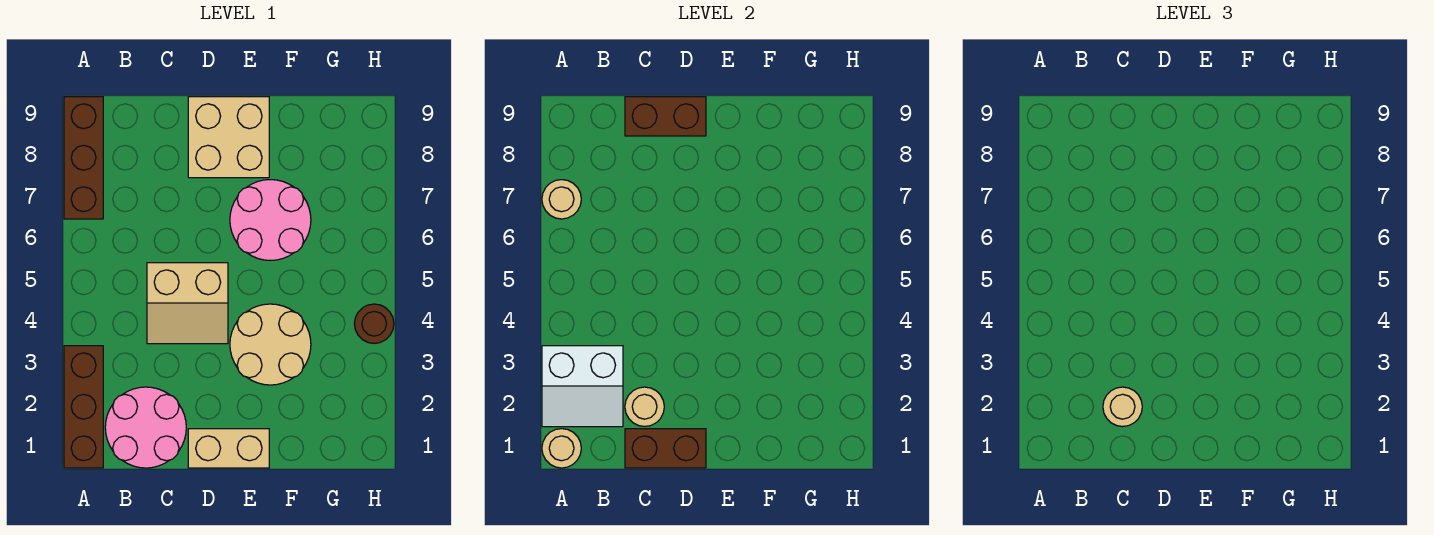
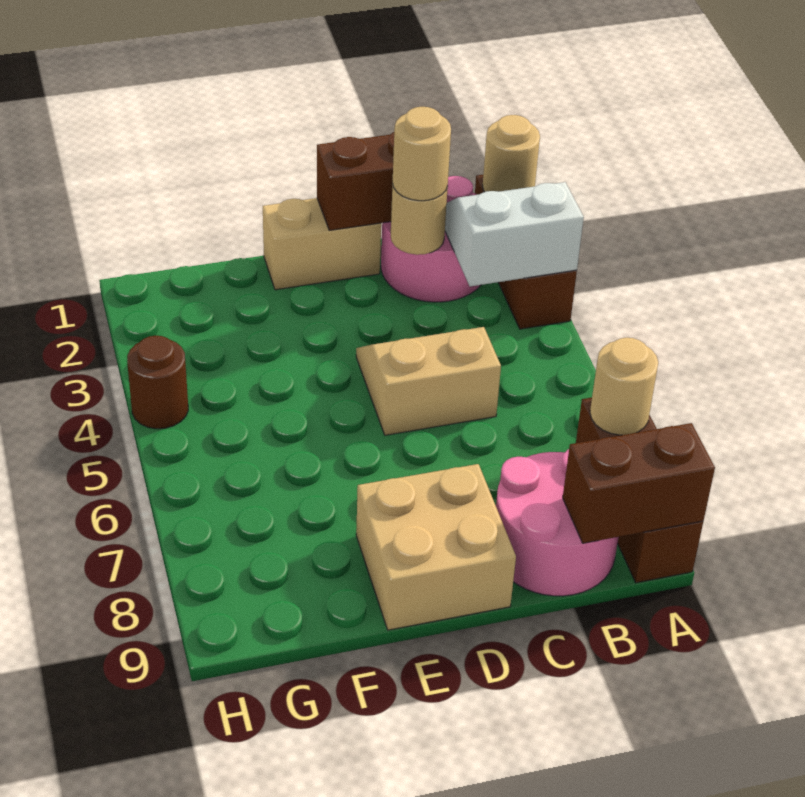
brown 1x2 brick [625,97,706,136] -> brown 1x2 brick moved to [563,423,715,543]
tan 2x2 round brick [230,304,311,385] -> none
pink 2x2 round brick [230,180,311,261] -> pink 2x2 round brick moved to [496,449,619,596]

